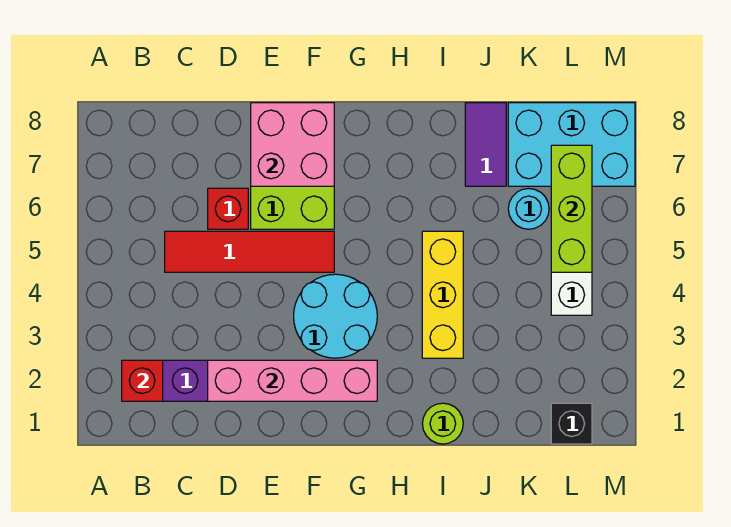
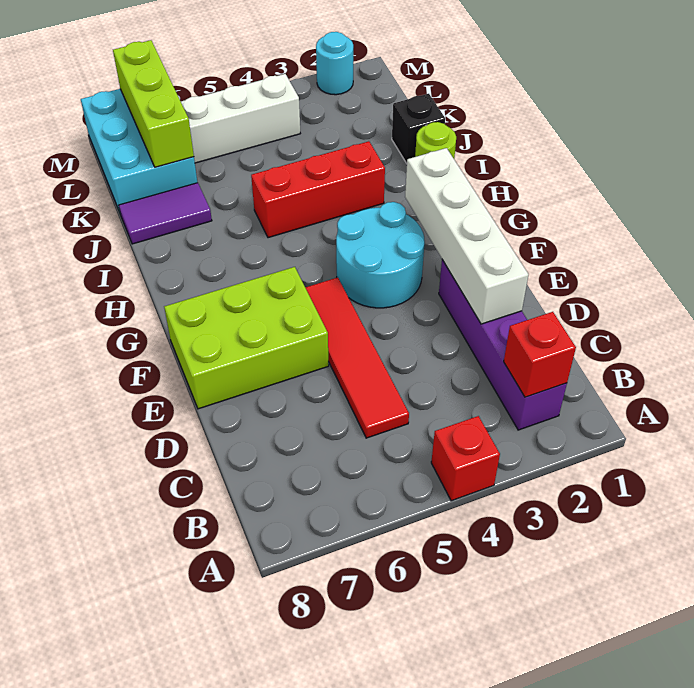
pink 1x4 brick [208,360,377,401] -> white 1x4 brick [405,148,529,324]
red 1x1 brick [208,188,248,229] -> red 1x1 brick moved to [431,416,500,501]
pink 2x2 brick [251,103,334,186] -> none
yellow 1x3 brick [422,231,463,358] -> red 1x3 brick [251,141,385,238]
cyan 1x1 round brick [508,188,549,229] -> cyan 1x1 round brick moved to [316,32,353,95]
black 1x1 brick [551,403,592,444] -> black 1x1 brick moved to [392,94,445,163]
lime 1x3 brick [551,145,592,272] -> lime 1x3 brick turned to [113,40,194,167]

